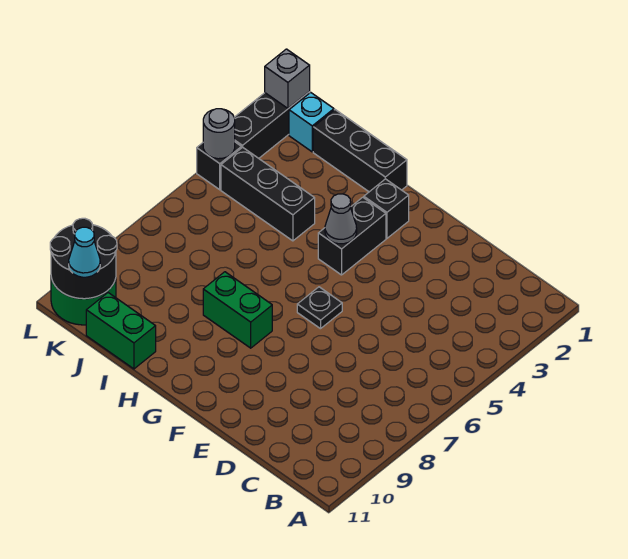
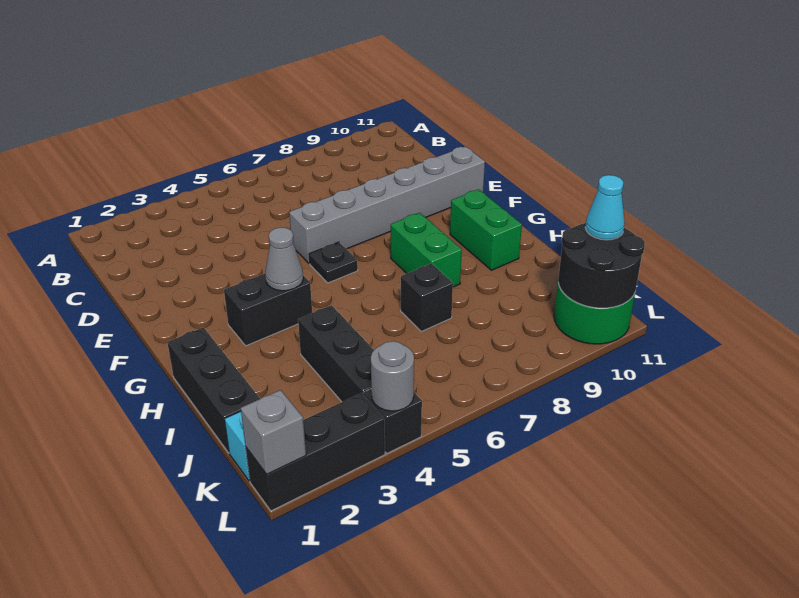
none -> grey 1x6 brick [289,146,485,264]
black 1x1 brick [364,179,409,238] -> black 1x1 brick moved to [401,263,453,331]
green 1x2 brick [86,293,156,369] -> green 1x2 brick moved to [450,189,522,270]

